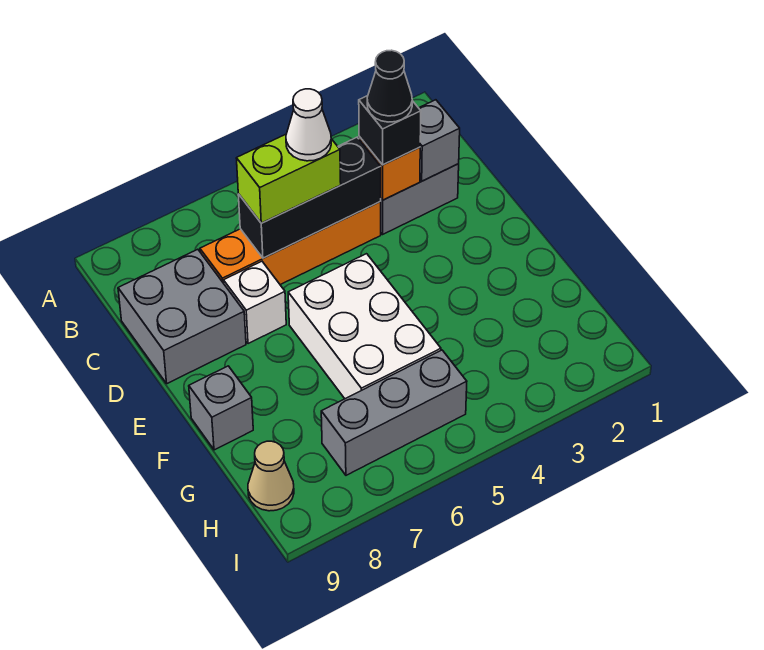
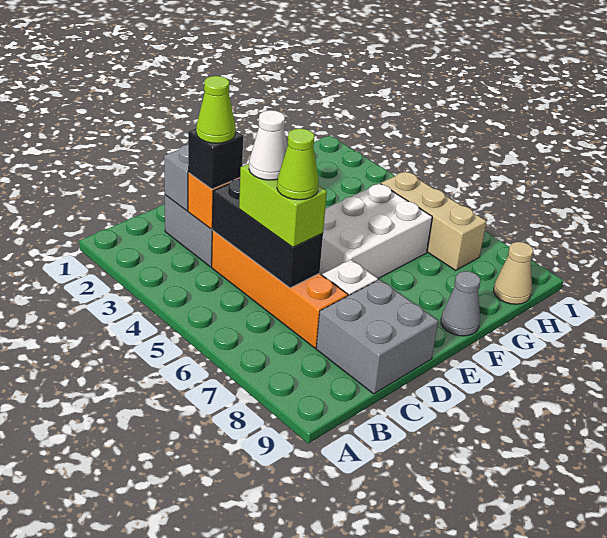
black 1x1 cone [367,50,412,122] -> lime 1x1 cone [196,76,236,143]
none -> lime 1x1 cone [277,129,319,200]
grey 1x1 brick [189,366,253,450] -> grey 1x1 cone [441,271,480,336]
grey 1x3 brick [321,350,467,475] -> tan 1x3 brick [381,171,486,270]

